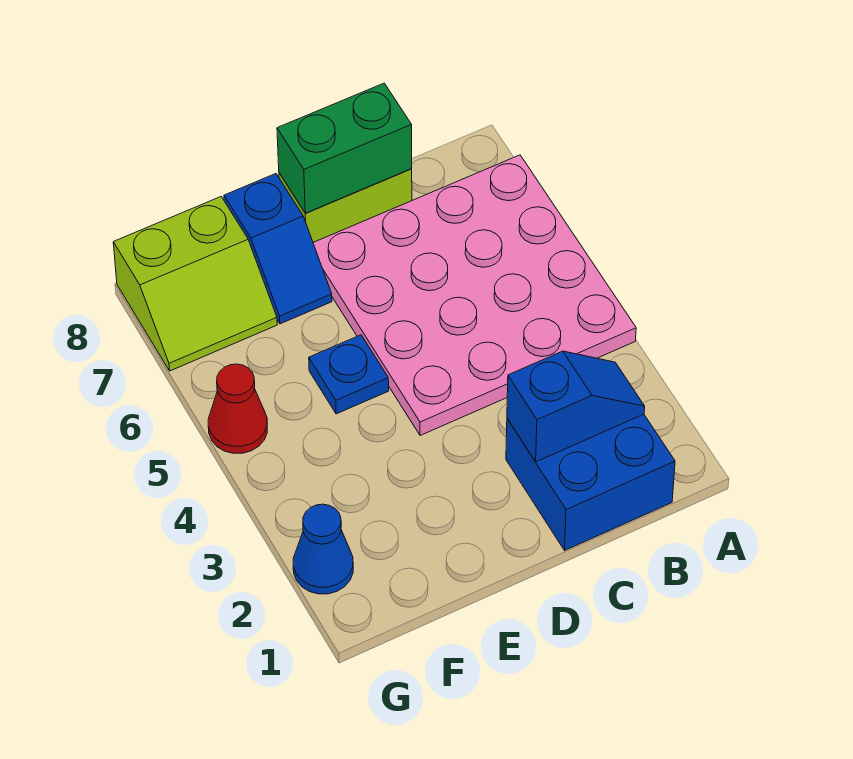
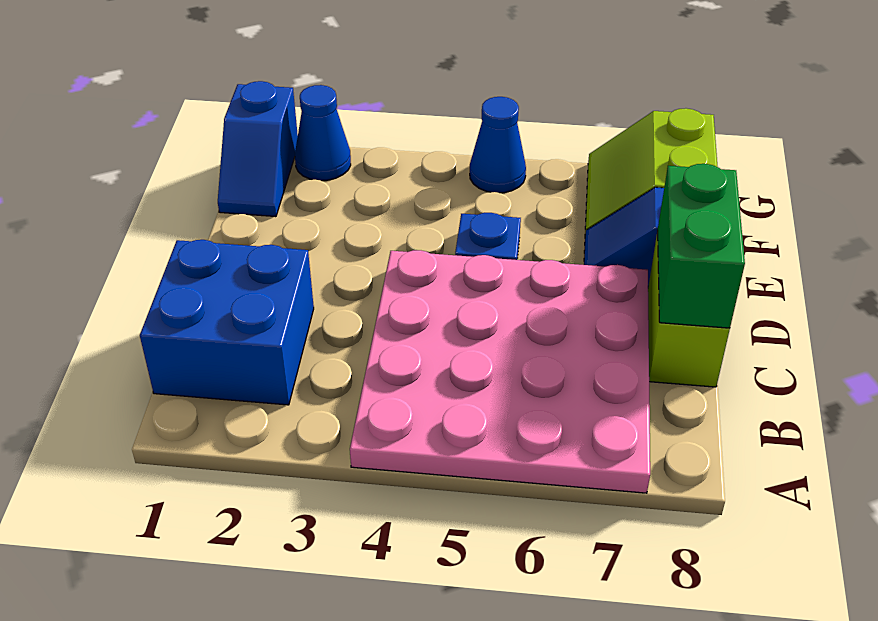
blue 1x2 slope [507,351,645,462] -> blue 1x2 slope moved to [218,81,298,217]
red 1x1 cone [208,364,267,453] -> blue 1x1 cone [470,97,526,193]

